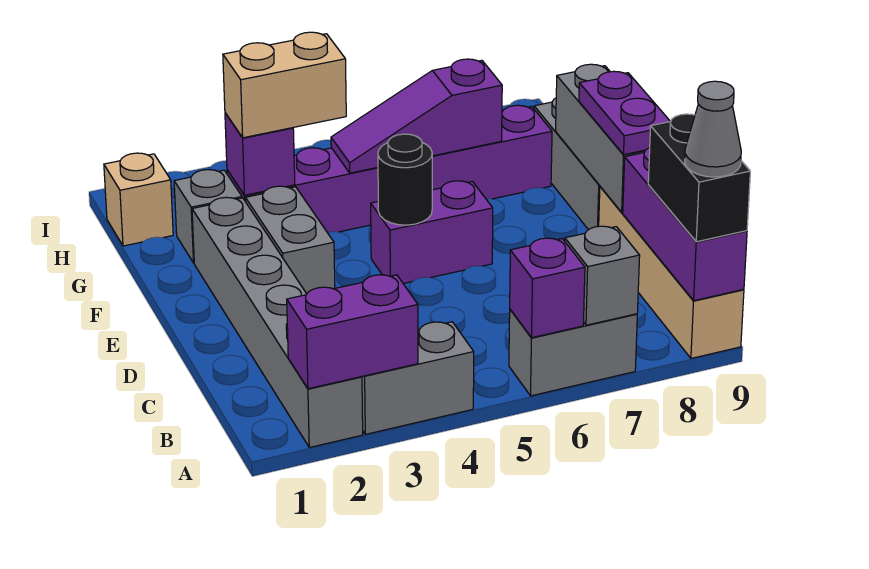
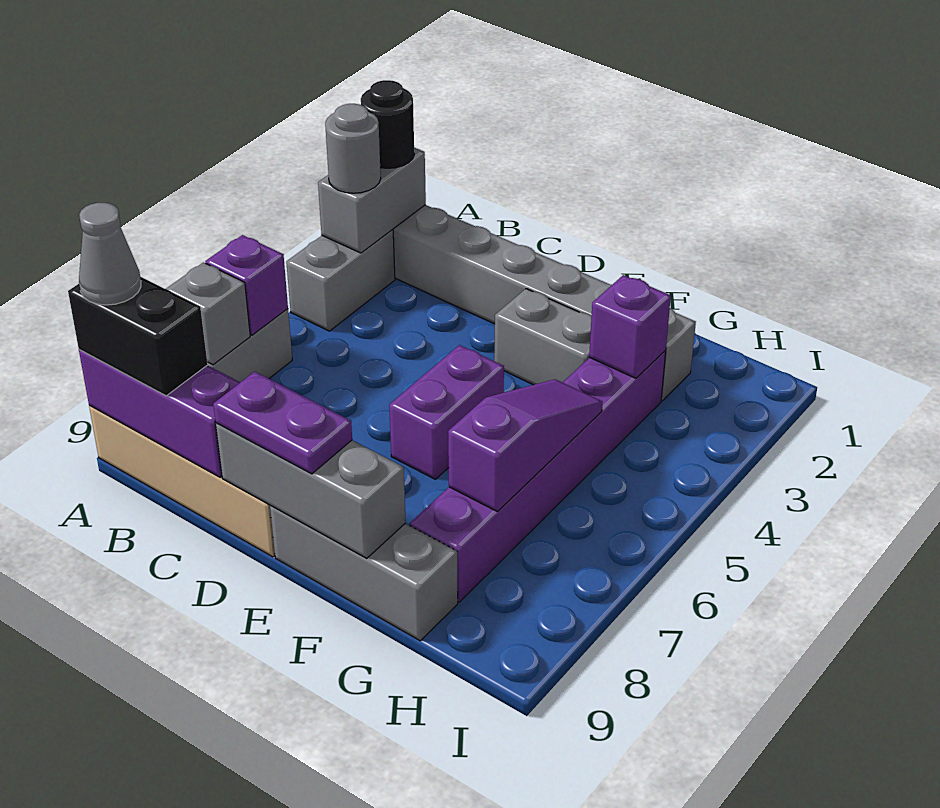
purple 1x2 brick [287,275,418,389] -> grey 1x2 brick [318,148,426,253]
none -> grey 1x1 round brick [325,104,381,193]
black 1x1 round brick [378,134,432,225] -> black 1x1 round brick moved to [361,80,414,168]
tan 1x2 brick [223,32,346,138] -> none
tan 1x1 brick [104,153,173,246] -> none

